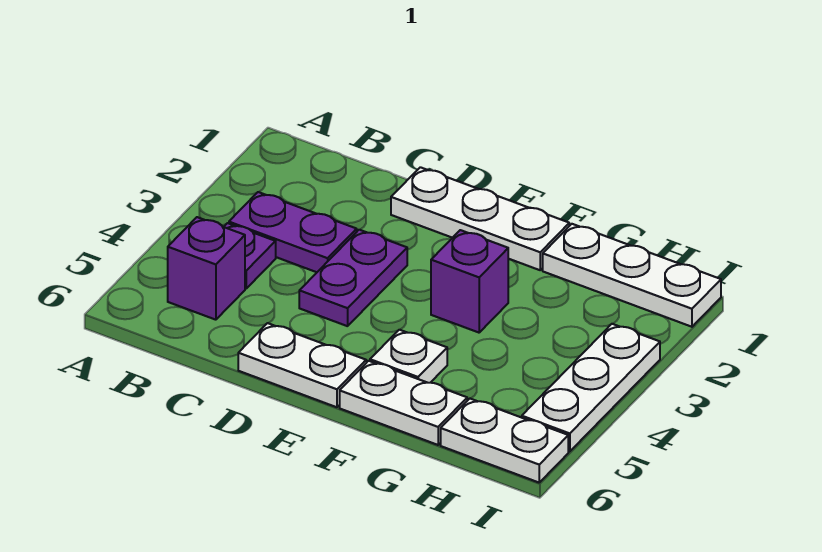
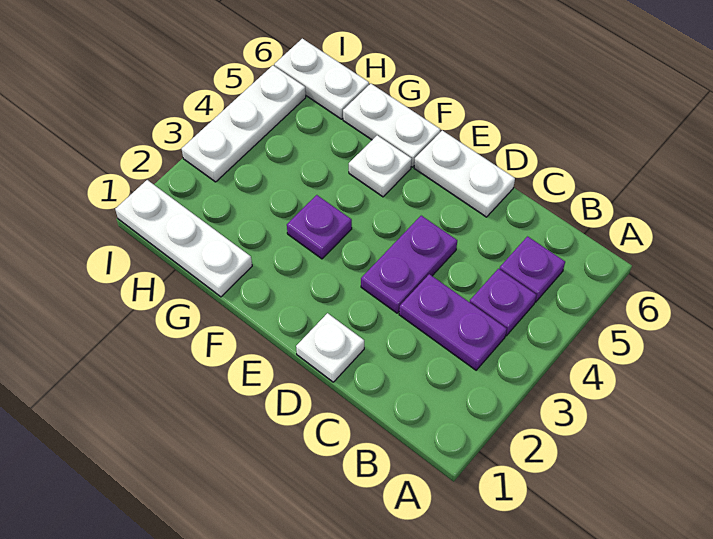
purple 1x1 brick [168,217,245,320] -> purple 1x1 plate [500,236,565,302]
white 1x3 plate [391,167,569,270] -> white 1x1 plate [296,313,364,382]
purple 1x1 brick [431,230,508,333] -> purple 1x1 plate [287,195,352,259]

